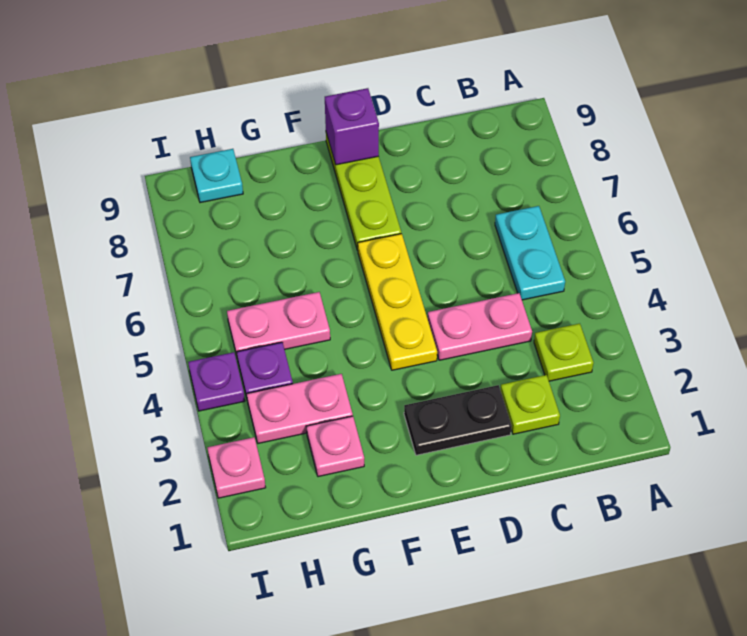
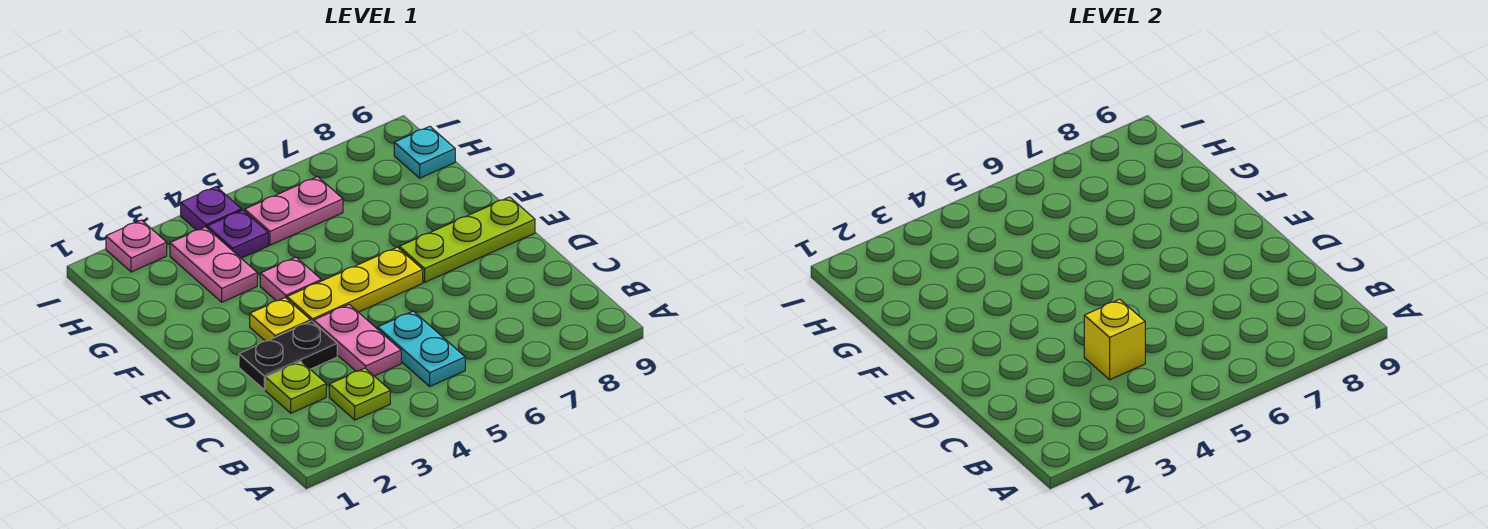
cyan 1x2 plate [495,206,565,300] -> cyan 1x2 plate turned to [378,311,465,386]
none -> yellow 1x1 brick [1084,299,1145,380]
black 1x2 plate [404,385,512,455] -> black 1x2 plate turned to [239,321,337,390]
none -> yellow 1x1 plate [250,298,311,341]
purple 1x1 brick [325,88,379,165] -> none
pink 1x1 plate [306,416,364,477] -> pink 1x1 plate moved to [260,257,321,301]
pink 1x2 plate [227,292,330,356] -> pink 1x2 plate turned to [245,177,343,245]

